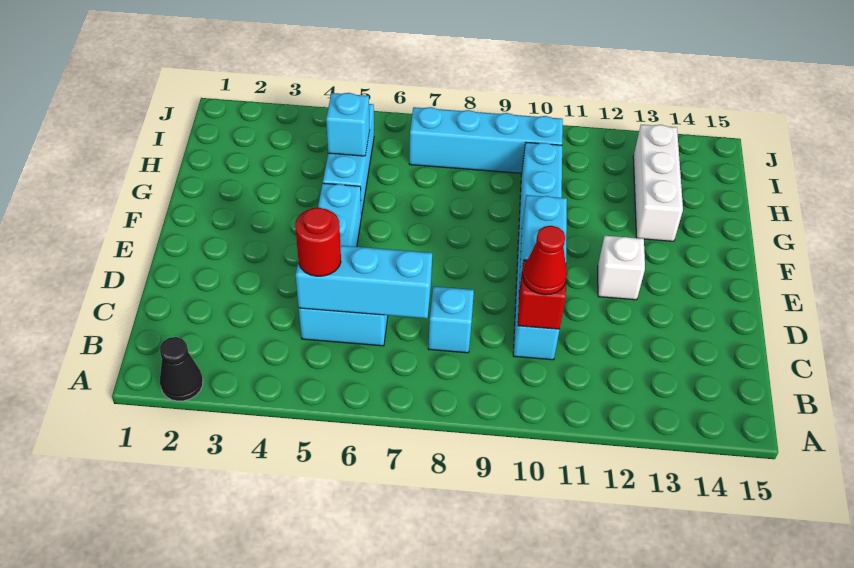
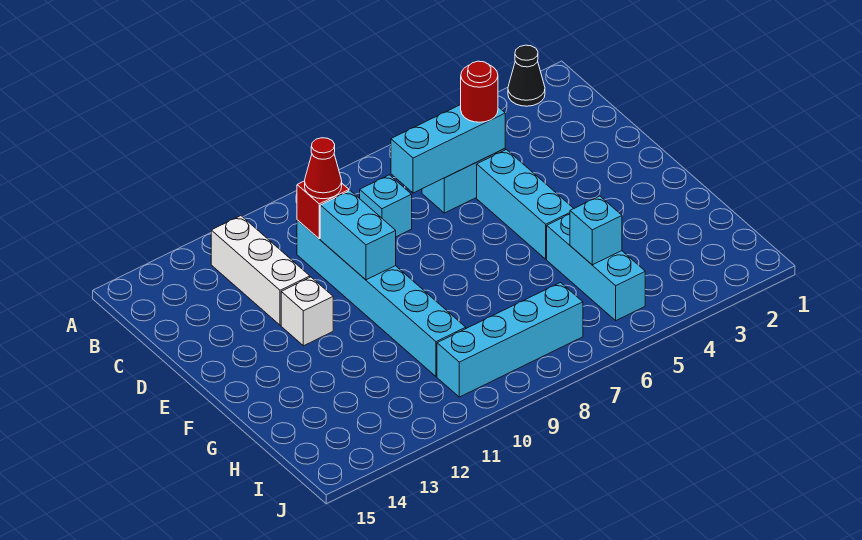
white 1x3 brick [633,125,683,241] -> white 1x3 brick moved to [211,216,310,325]

